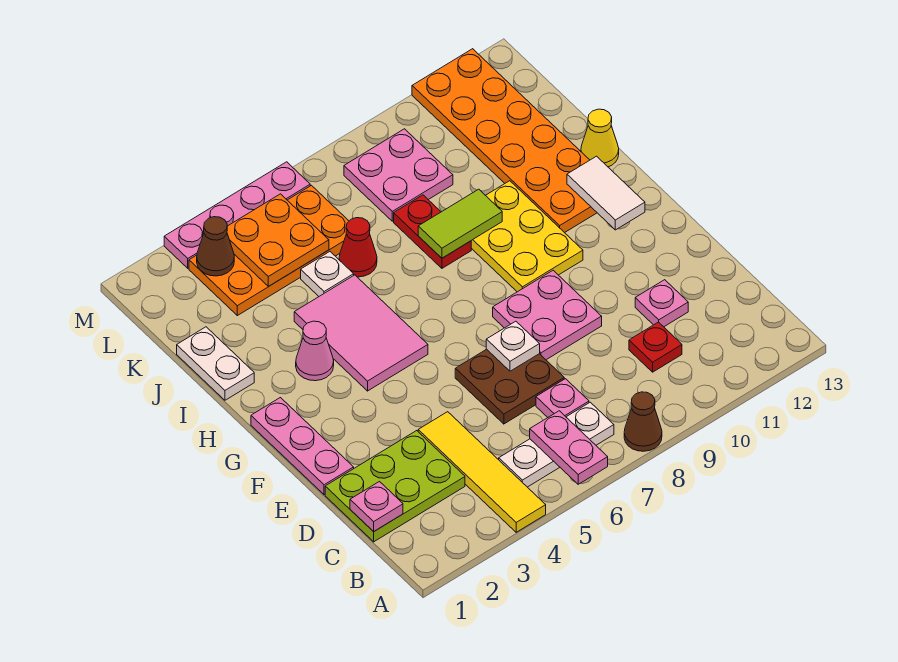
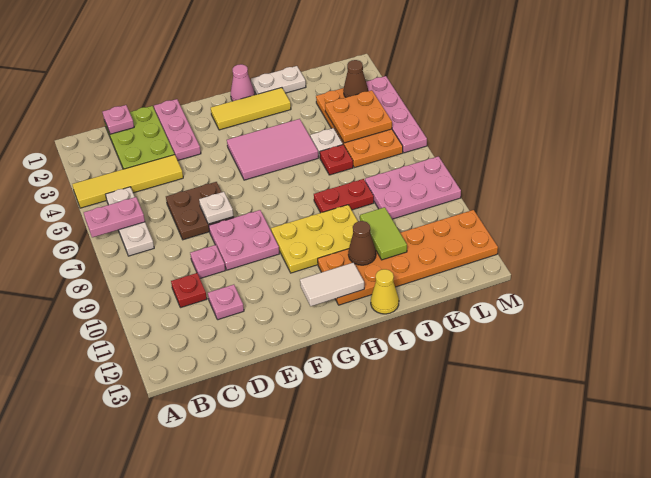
brown 1x1 cone [624,392,662,451] -> brown 1x1 cone moved to [348,221,376,265]
pink 1x1 plate [536,379,589,417] -> pink 1x1 plate moved to [190,245,225,278]
pink 1x3 plate [251,398,354,495] -> pink 1x3 plate turned to [154,99,201,160]
none -> yellow 1x3 tile [211,88,291,130]
pink 1x1 cone [296,321,334,381] -> pink 1x1 cone moved to [231,64,255,101]
lime 1x2 tile [418,189,502,258] -> lime 1x2 tile moved to [360,207,407,260]
red 1x1 cone [339,218,377,277] -> red 1x1 plate [320,145,353,175]
pink 2x2 plate [344,129,453,221] -> pink 2x3 plate [365,156,461,219]

